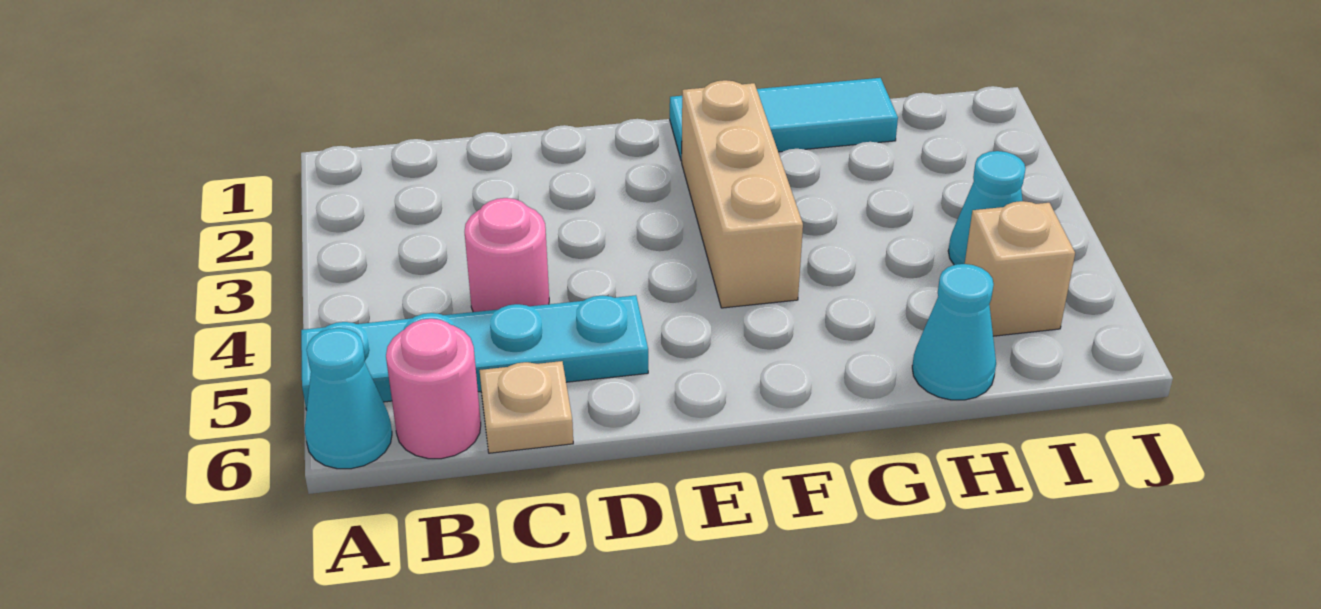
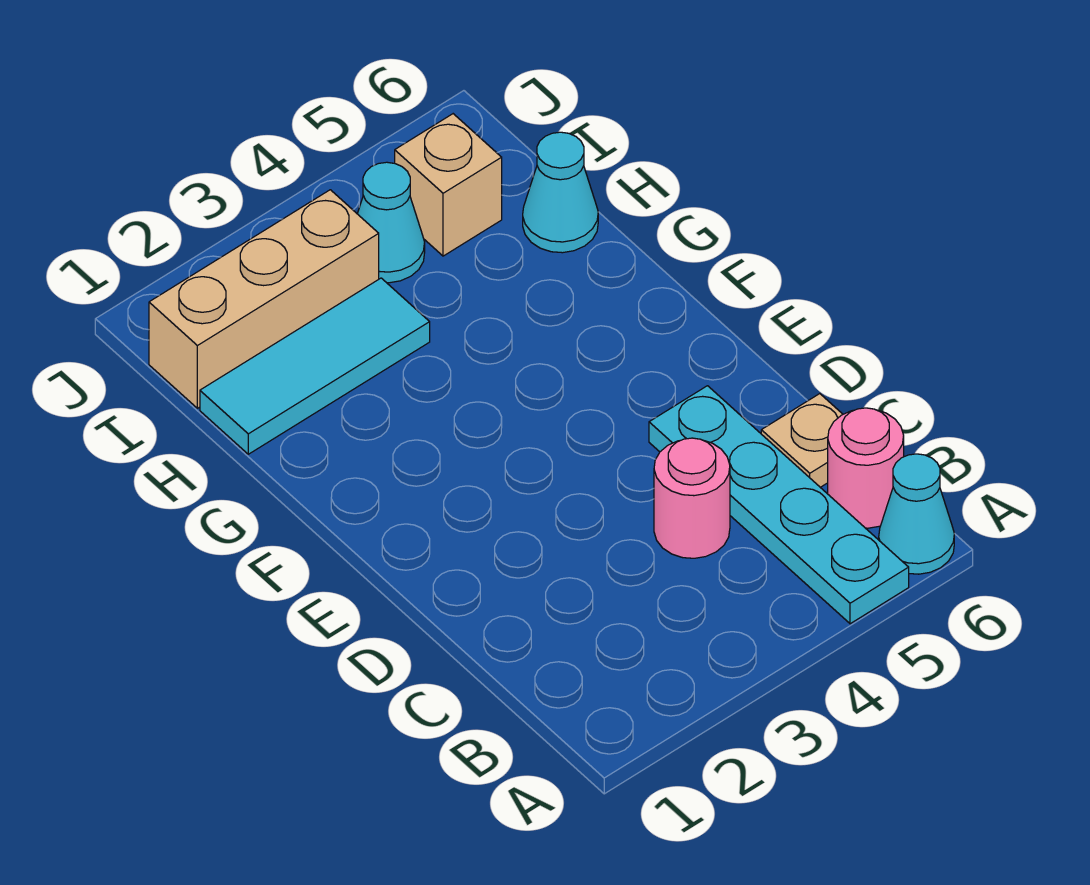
cyan 1x3 tile [670,78,898,161] -> cyan 1x3 tile turned to [200,278,430,454]
tan 1x3 brick [682,80,803,308] -> tan 1x3 brick moved to [149,190,379,408]

